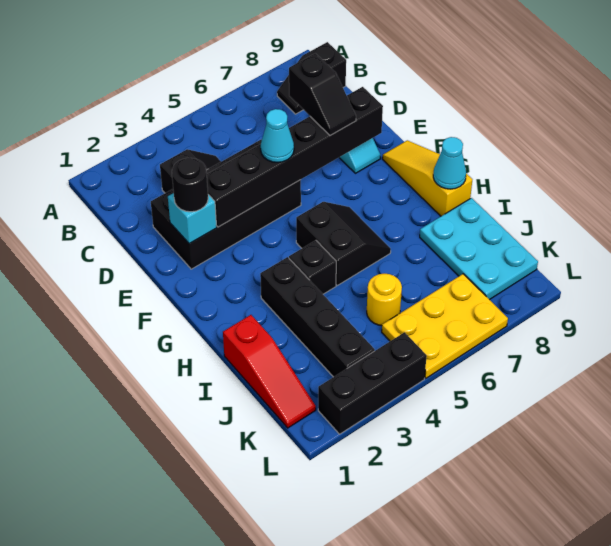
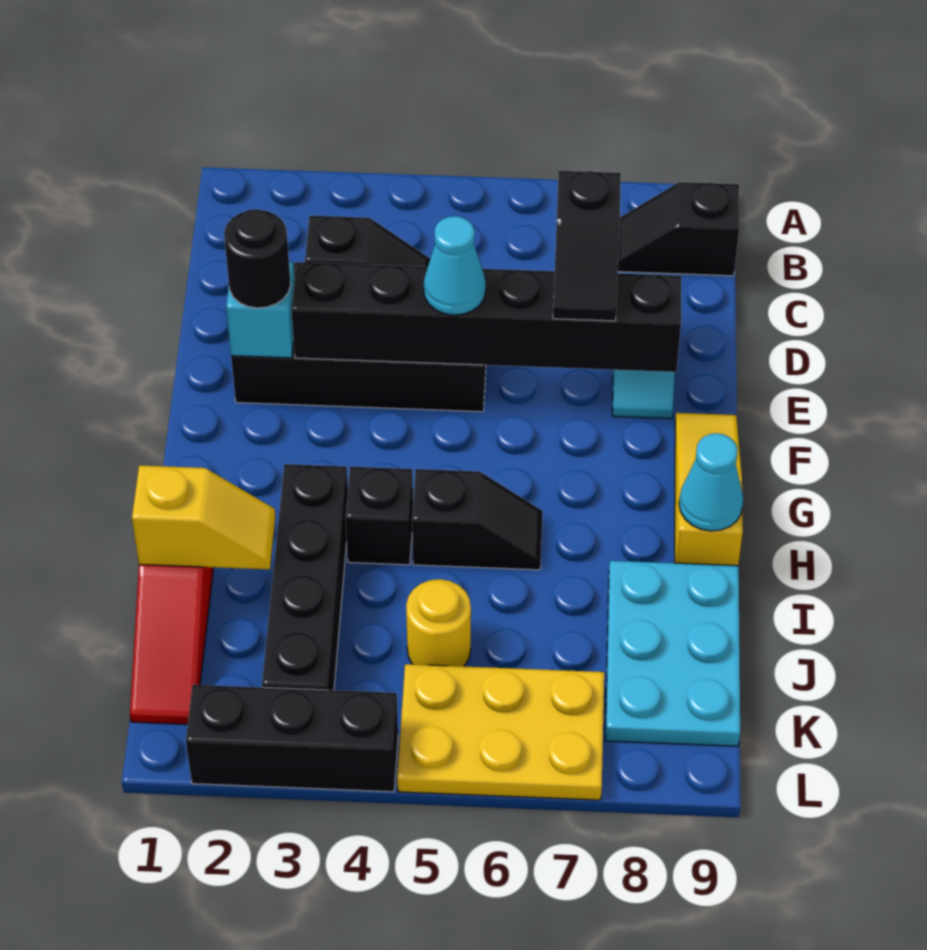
black 2x2 slope [296,202,391,285] -> black 1x2 slope [412,469,543,570]
none -> yellow 1x2 slope [132,465,276,570]

